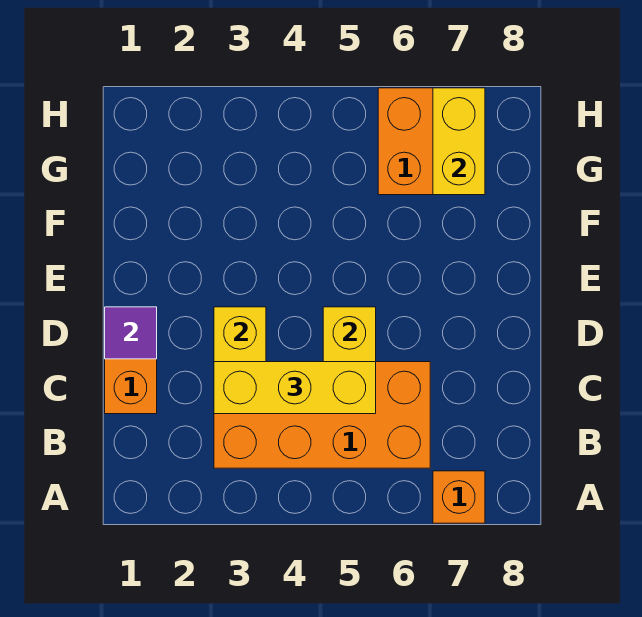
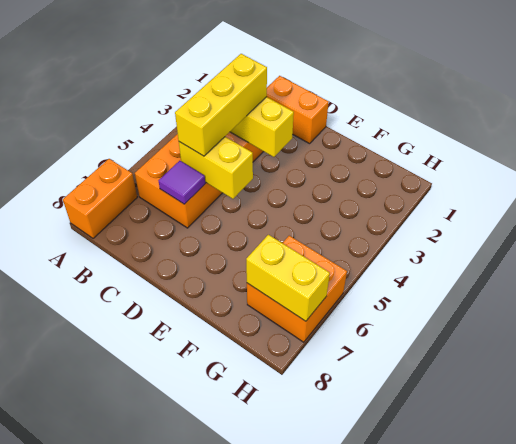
orange 1x1 brick [433,471,485,523] -> orange 1x2 brick [63,159,137,238]
purple 1x1 tile [105,307,157,359] -> purple 1x1 tile moved to [159,161,205,204]

